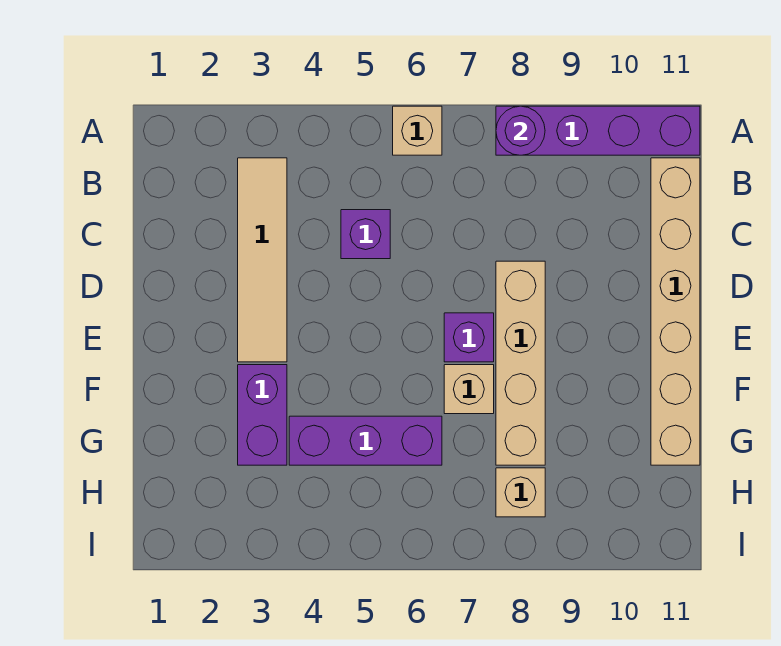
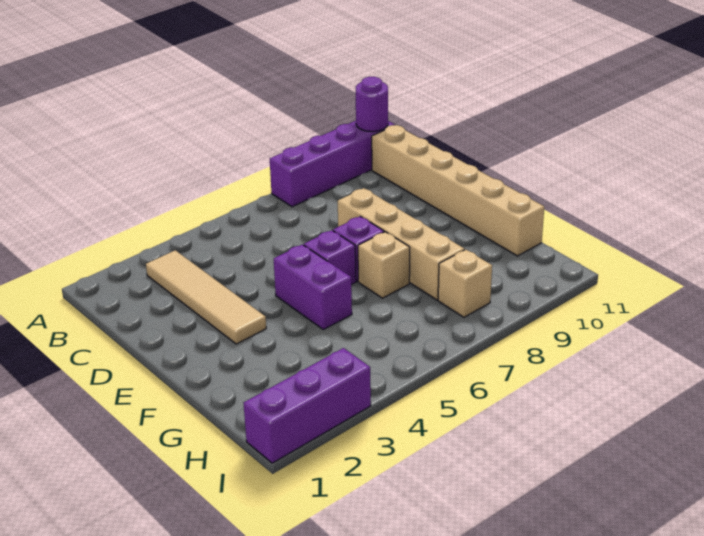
tan 1x1 brick [393,106,442,155] -> none
purple 1x1 round brick [496,106,545,155] -> purple 1x1 round brick moved to [356,77,388,132]
purple 1x1 brick [341,210,390,259] -> purple 1x1 brick moved to [304,230,356,285]
purple 1x2 brick [238,365,287,465] -> purple 1x2 brick moved to [274,245,352,330]
purple 1x3 brick [289,416,442,465] -> purple 1x3 brick moved to [244,348,371,463]

